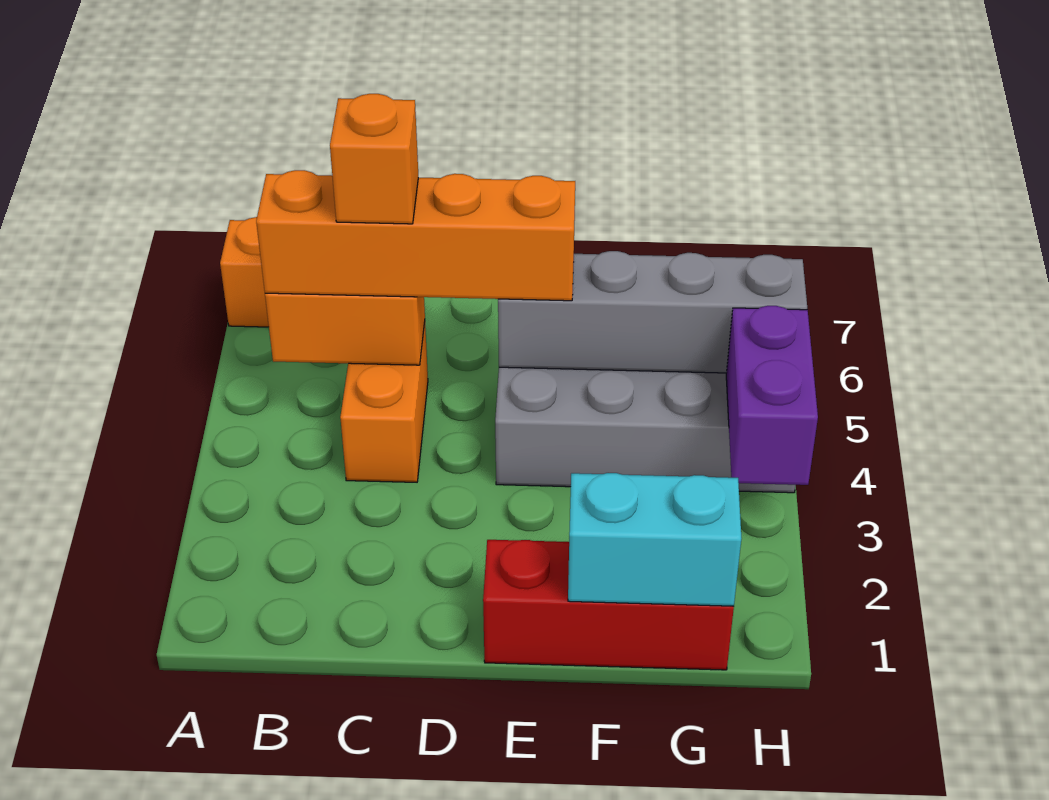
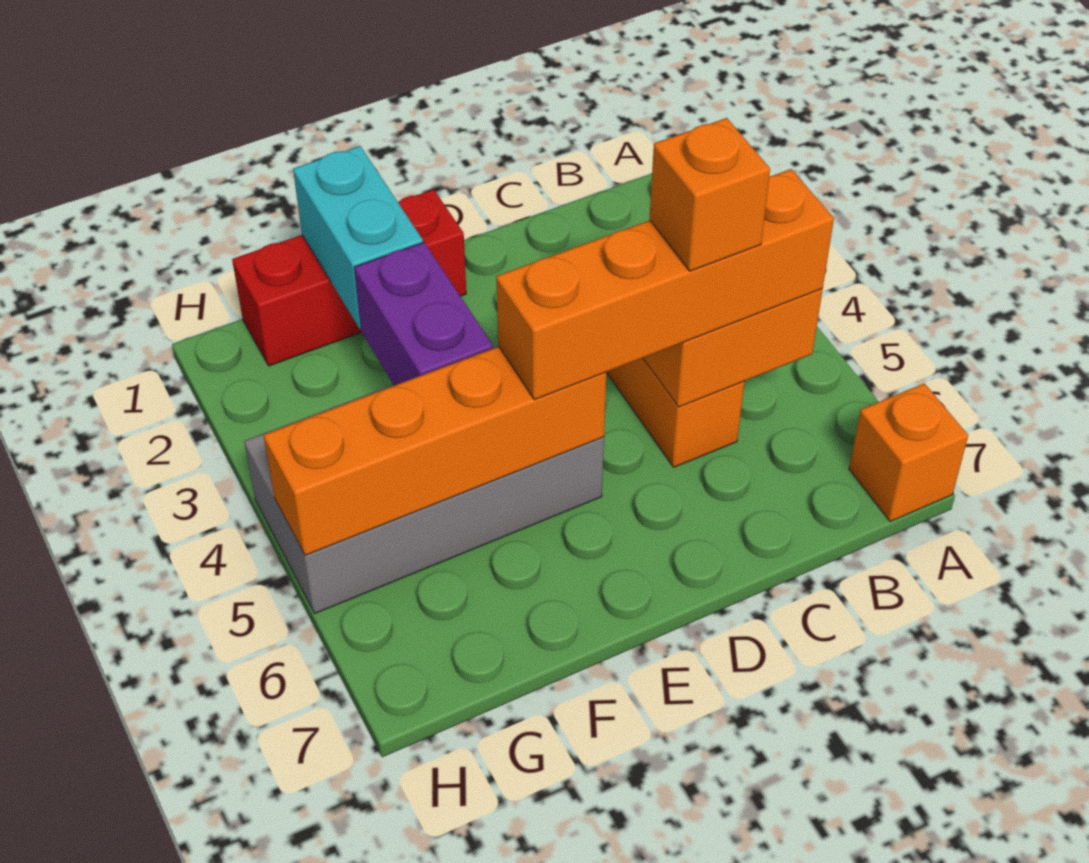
grey 1x4 brick [498,251,807,373] -> orange 1x4 brick [264,346,606,555]
cyan 1x2 brick [568,473,741,606] -> cyan 1x2 brick turned to [293,146,423,329]
purple 1x2 brick [726,306,818,485] -> purple 1x2 brick moved to [354,242,493,385]

